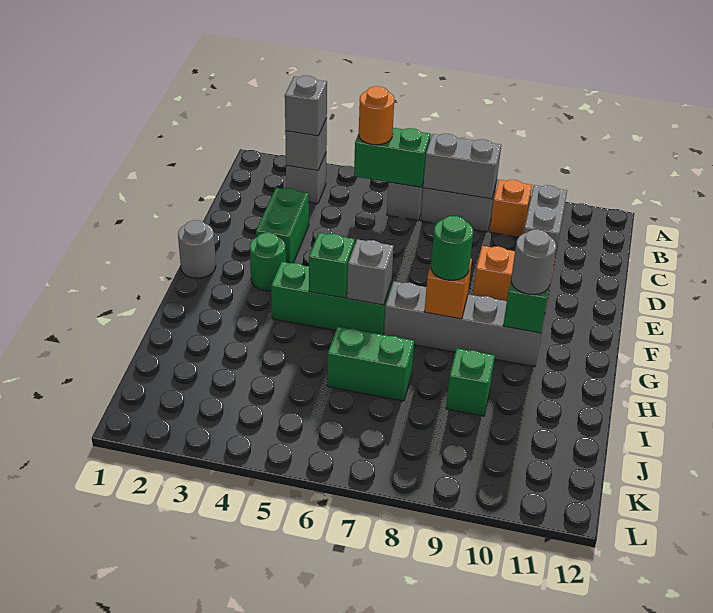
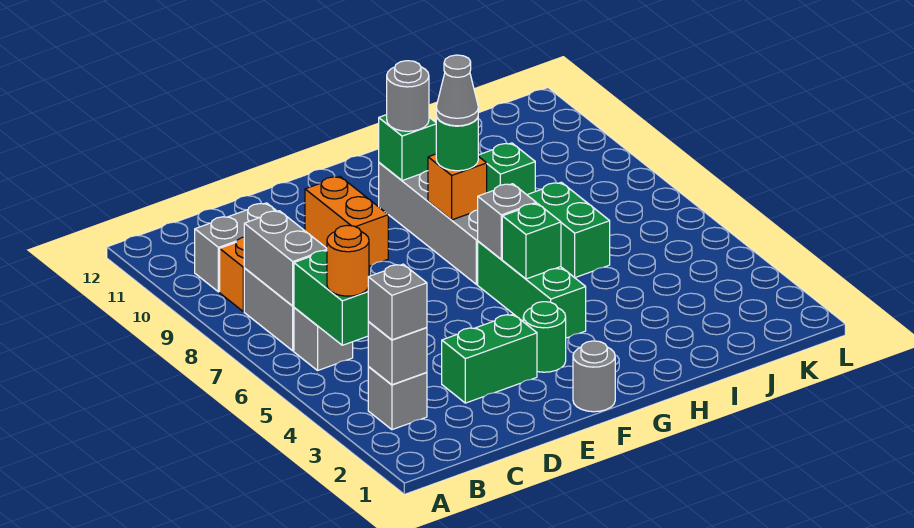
none -> grey 1x1 cone [436,55,478,126]

